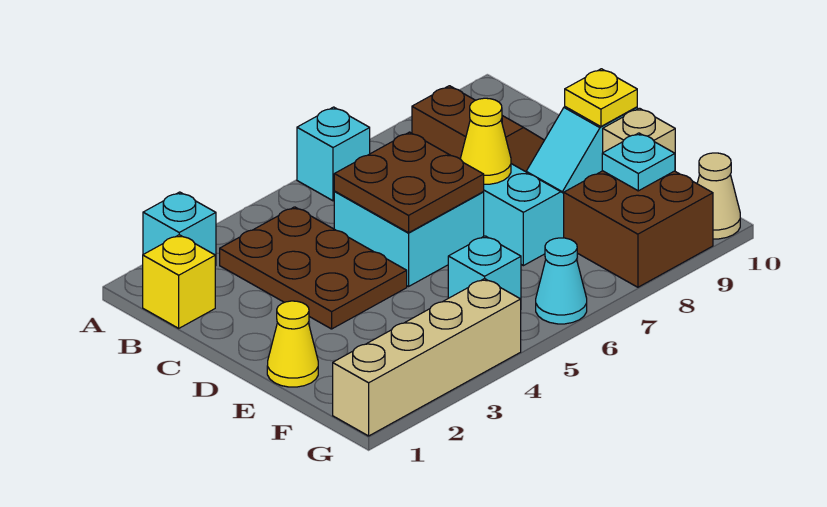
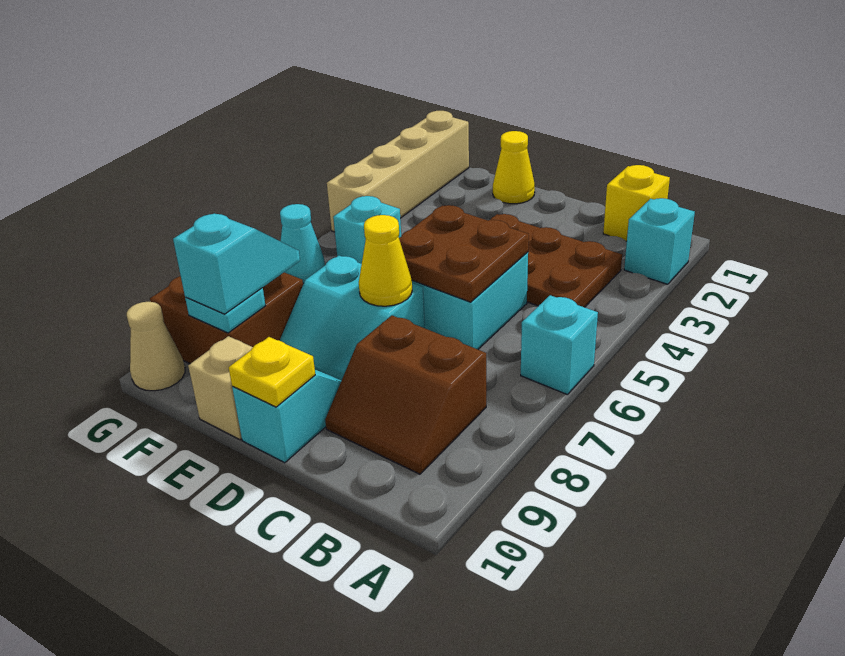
none -> cyan 1x2 slope [173,213,300,314]

